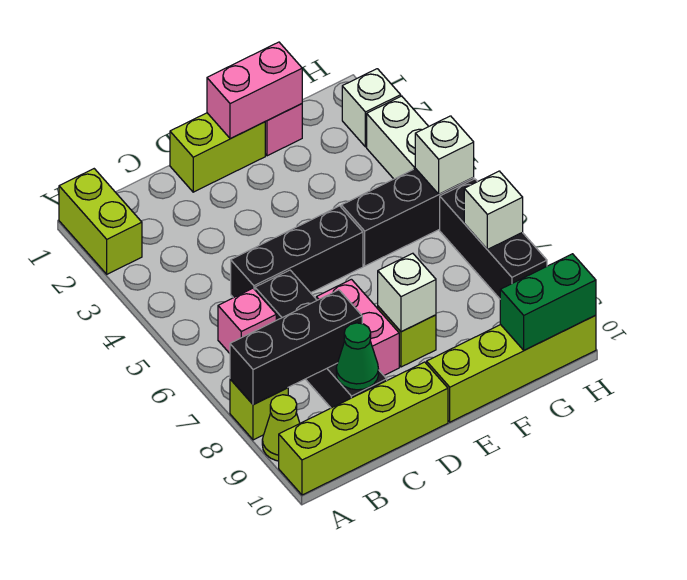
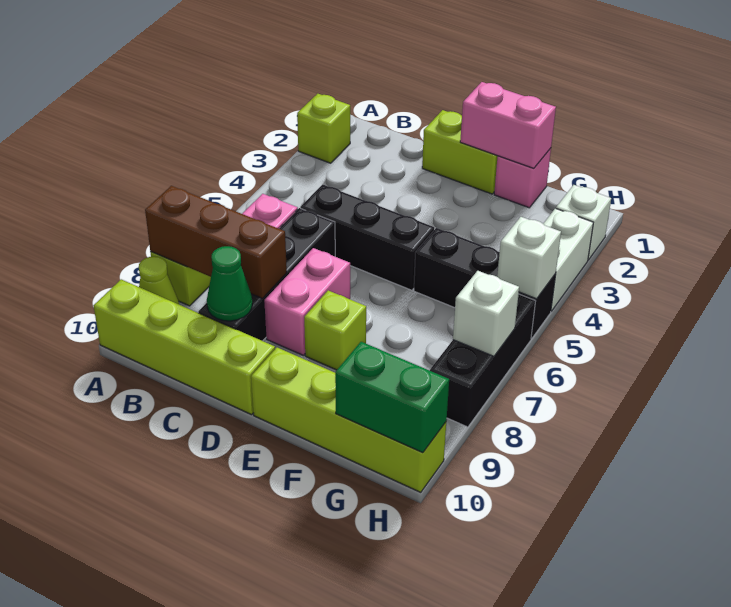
lime 1x2 brick [59,169,142,274] -> lime 1x1 brick [297,94,350,163]
black 1x3 brick [230,290,362,405] -> brown 1x3 brick [145,186,287,299]
white 1x1 brick [378,253,436,332] -> none

